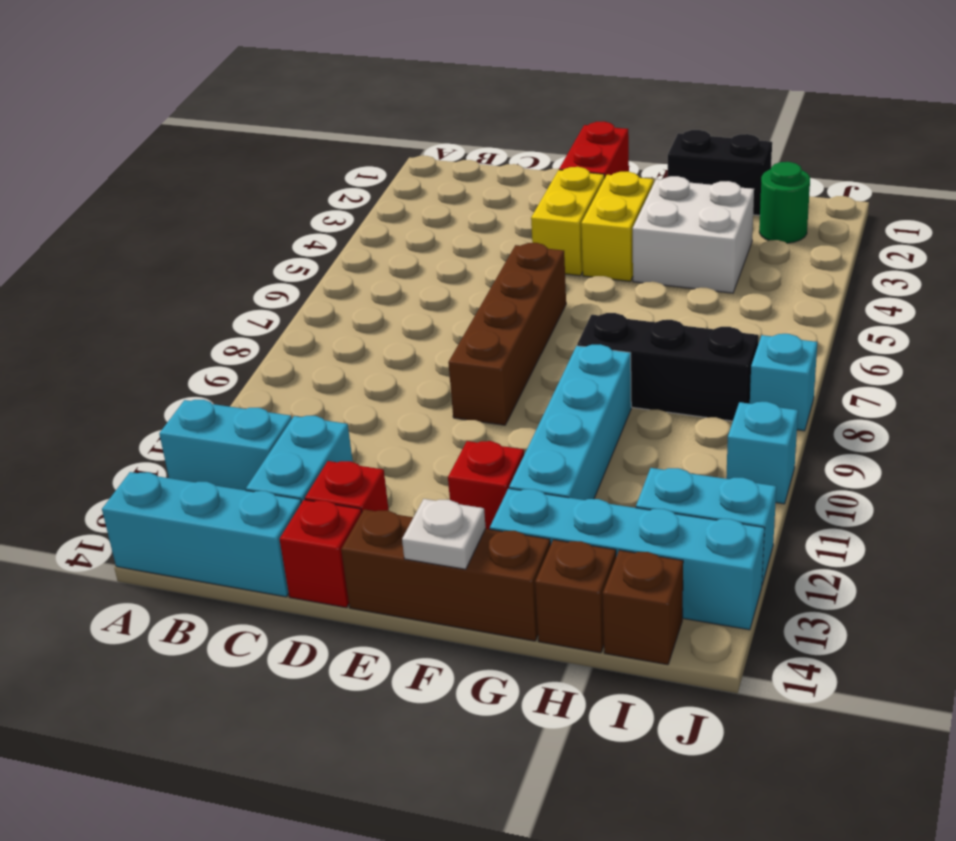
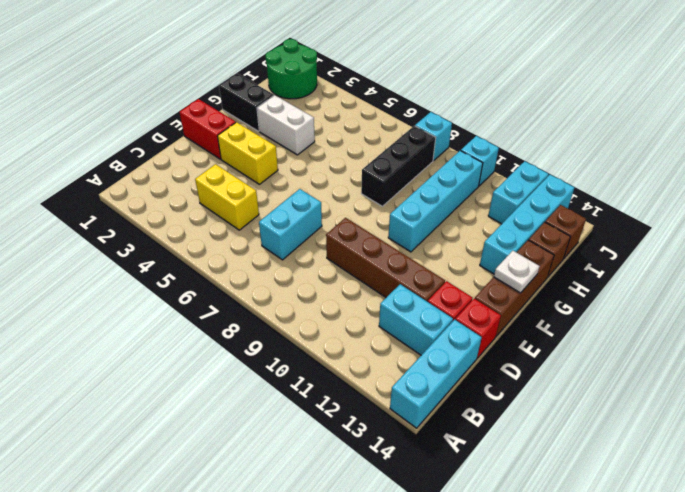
cyan 1x2 brick [159,400,292,490] -> cyan 1x2 brick moved to [259,189,322,260]
brown 1x4 brick [448,243,566,425] -> brown 1x4 brick moved to [326,218,445,302]
yellow 1x2 brick [581,171,654,281] -> yellow 1x2 brick moved to [195,164,259,230]
red 1x1 brick [448,441,524,529] -> none
black 1x2 brick [668,130,772,215] -> black 1x2 brick turned to [219,74,274,131]
white 2x2 brick [632,176,754,293] -> white 1x2 brick [257,95,315,155]
cyan 1x4 brick [509,344,631,500] -> cyan 1x4 brick turned to [388,150,483,252]
green 1x1 round brick [759,162,810,243] -> green 2x2 round brick [266,39,317,99]

